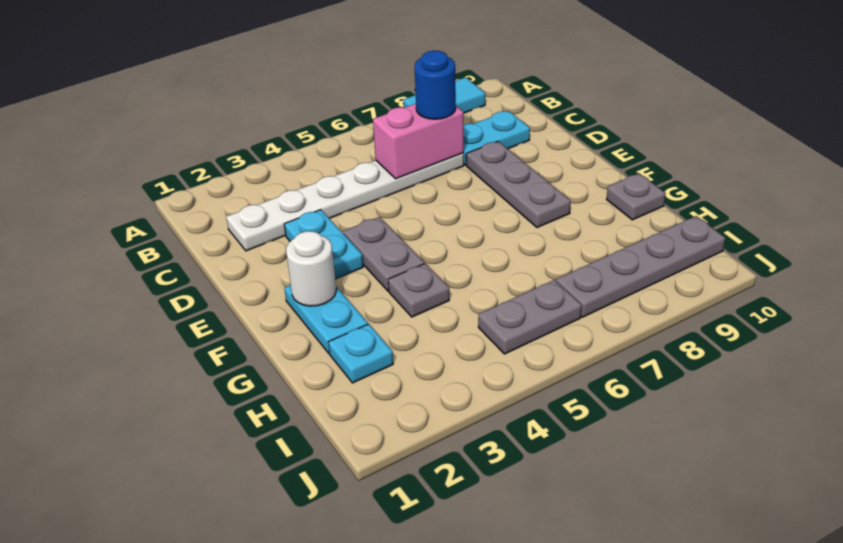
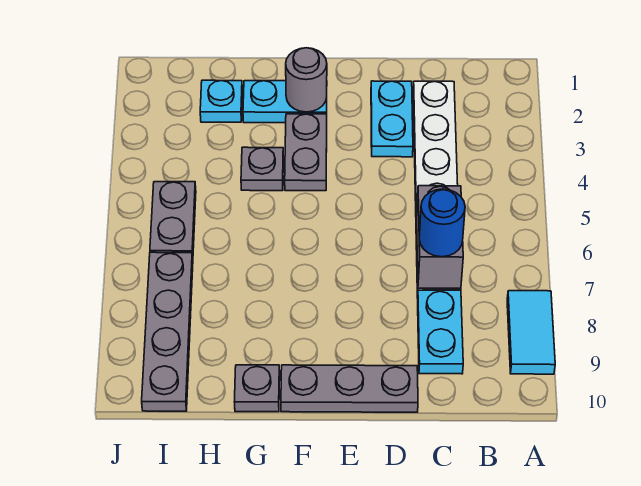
pink 1x2 brick [373,104,464,179] -> grey 1x2 brick [417,186,463,288]
cyan 1x2 plate [284,210,363,279] -> cyan 1x2 plate turned to [371,81,413,157]
grey 1x3 plate [466,141,571,228] -> grey 1x3 plate moved to [281,365,418,412]
grey 1x2 plate [343,217,425,291] -> grey 1x2 plate turned to [285,114,327,191]
white 1x1 round brick [286,231,336,306] -> grey 1x1 round brick [286,48,327,112]

